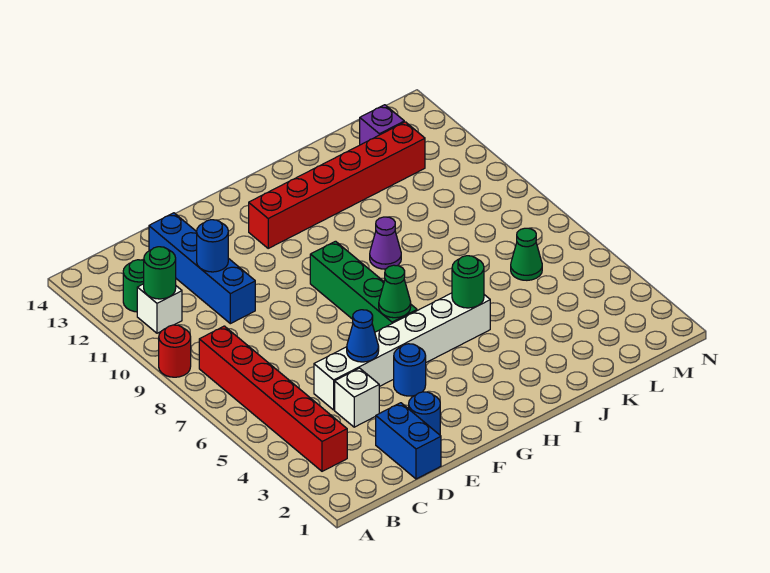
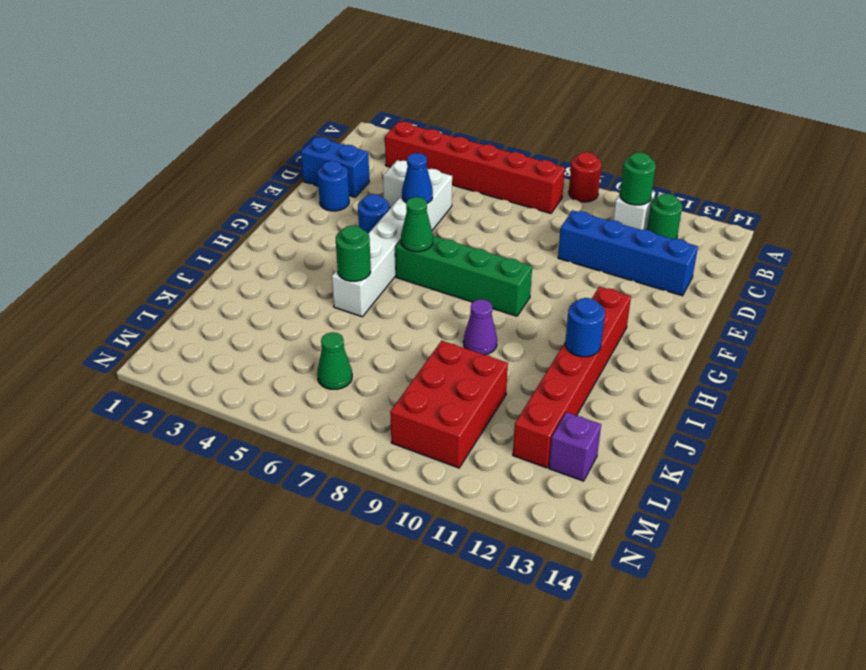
blue 1x1 round brick [197,220,228,272] -> blue 1x1 round brick moved to [565,298,605,357]
none -> red 2x3 brick [390,341,508,468]

